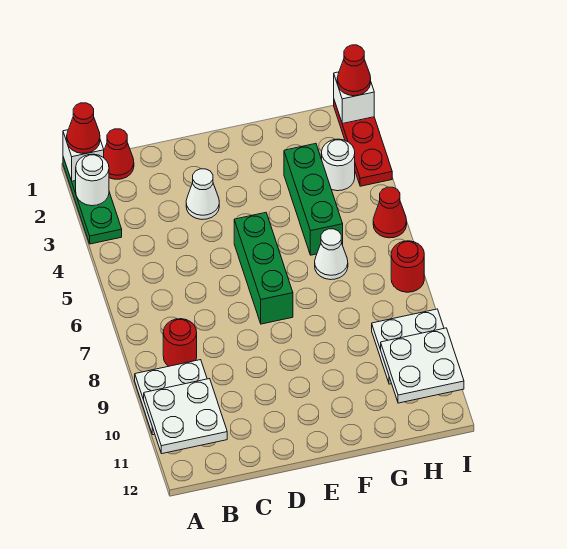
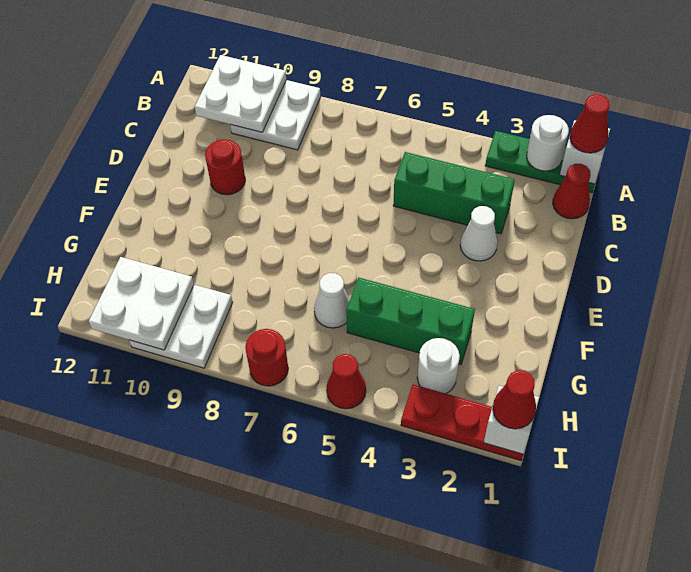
red 1x1 round brick [163,319,197,366] -> red 1x1 round brick moved to [205,139,245,195]
green 1x3 brick [234,213,293,324] -> green 1x3 brick moved to [393,152,515,234]

